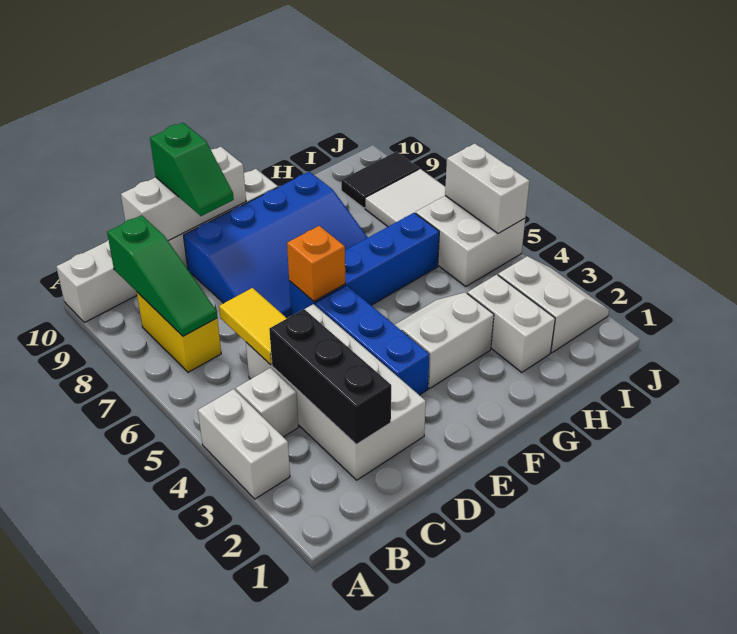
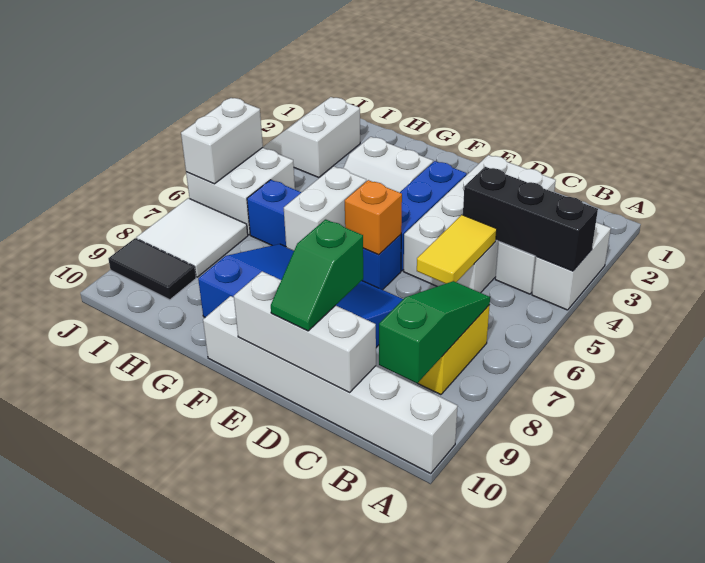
black 1x3 brick [269,309,391,445] -> black 1x3 brick turned to [463,167,598,271]
green 1x2 slope [150,123,234,216] -> green 1x2 slope turned to [271,219,363,331]
white 1x2 brick [467,275,555,372] -> white 1x2 brick moved to [284,166,366,251]

